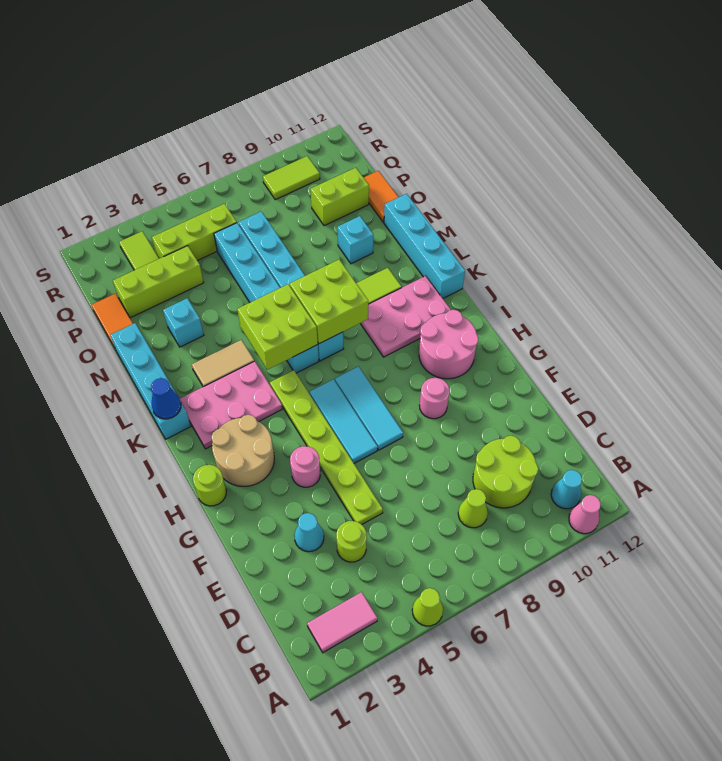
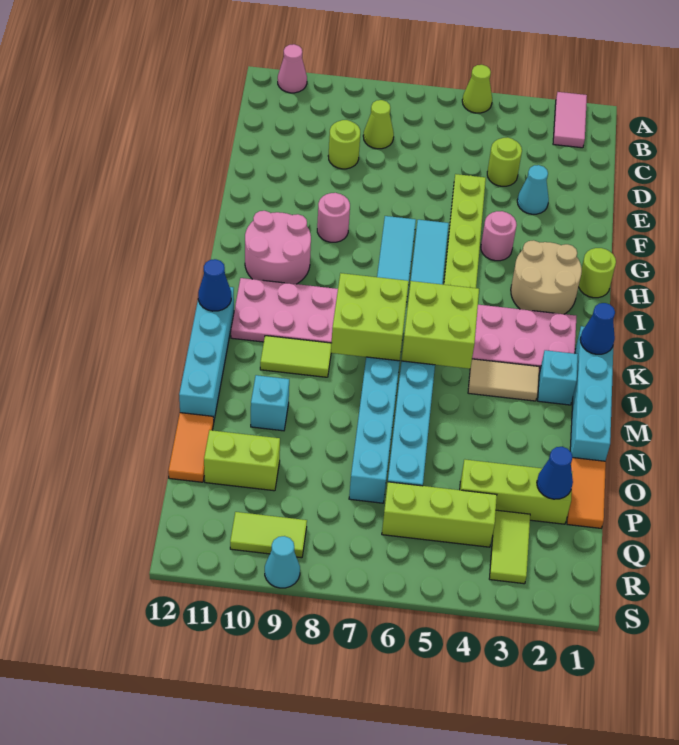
pink 1x2 tile [307,592,377,652] -> pink 1x2 tile turned to [553,92,587,148]
cyan 1x1 cone [551,470,582,509] -> cyan 1x1 cone moved to [265,536,300,588]
lime 2x2 round brick [473,436,538,508] -> lime 1x1 round brick [328,120,360,169]
none -> blue 1x1 cone [198,259,231,311]
cyan 1x1 brick [163,298,204,347] -> cyan 1x1 brick moved to [538,350,578,405]
none -> blue 1x1 cone [537,447,573,499]

